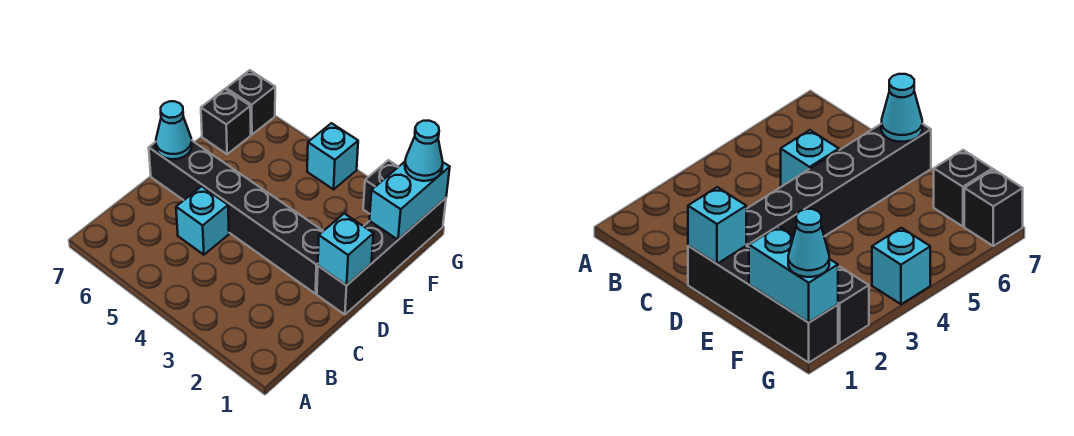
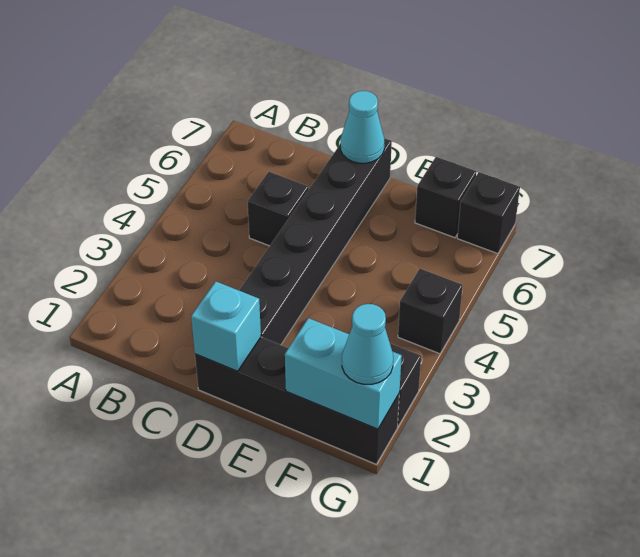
cyan 1x1 brick [176,186,229,255] -> black 1x1 brick [247,172,309,246]
cyan 1x1 brick [307,123,358,189] -> black 1x1 brick [398,269,463,354]

